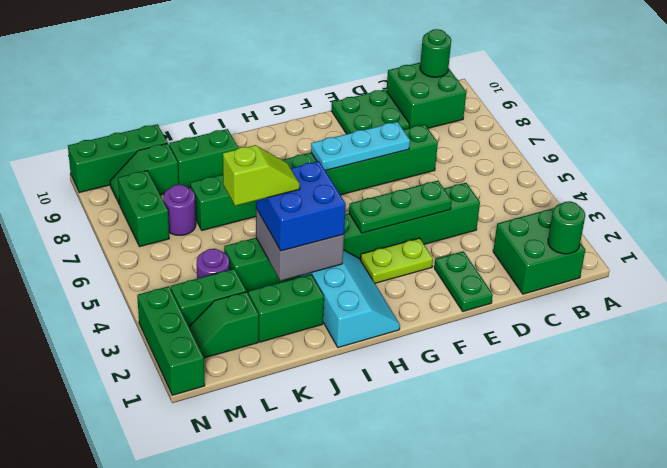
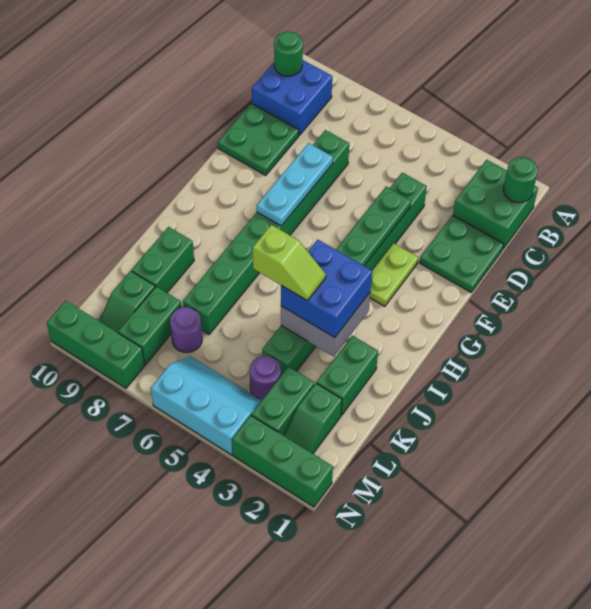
green 2x2 brick [387,63,466,128] -> blue 2x2 brick [252,60,332,135]
green 1x2 plate [434,251,493,311] -> green 2x2 plate [420,215,504,292]
cyan 2x3 slope [299,250,400,348] -> cyan 2x3 slope moved to [151,356,262,455]
lime 1x2 slope [223,145,300,206] -> lime 1x2 slope turned to [253,225,326,301]
green 1x3 brick [68,124,167,193] -> green 1x3 brick turned to [47,301,145,388]
green 1x2 brick [118,170,169,247] -> green 1x2 brick turned to [118,287,181,365]

